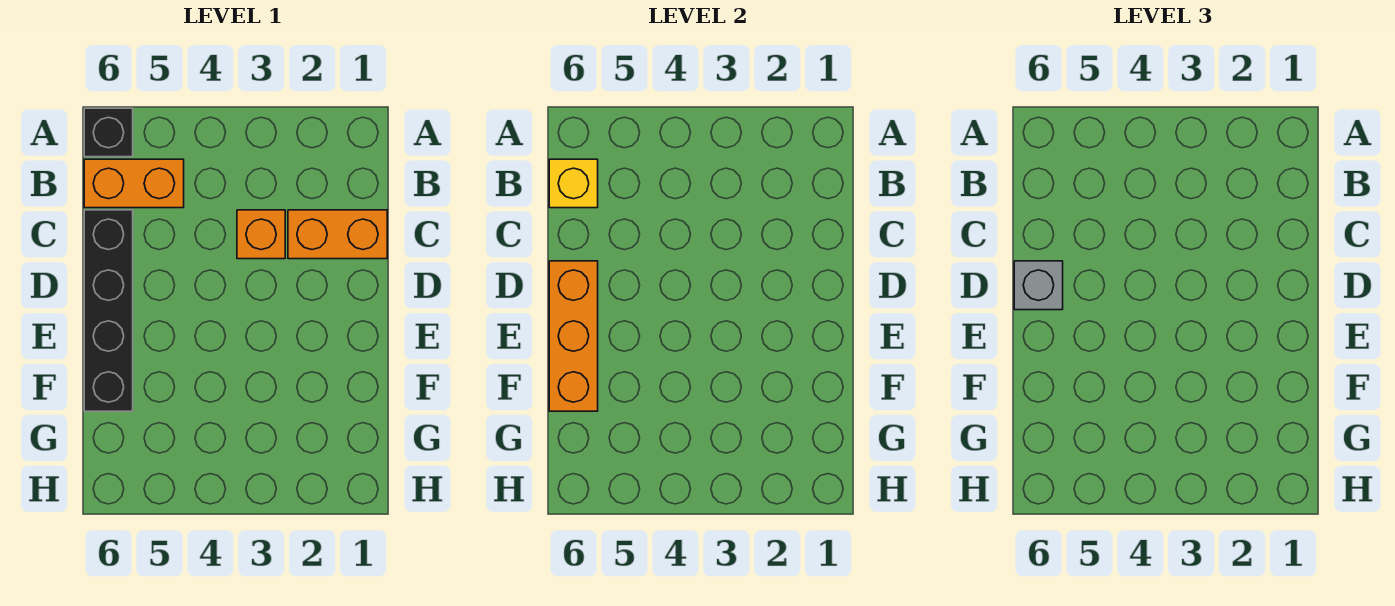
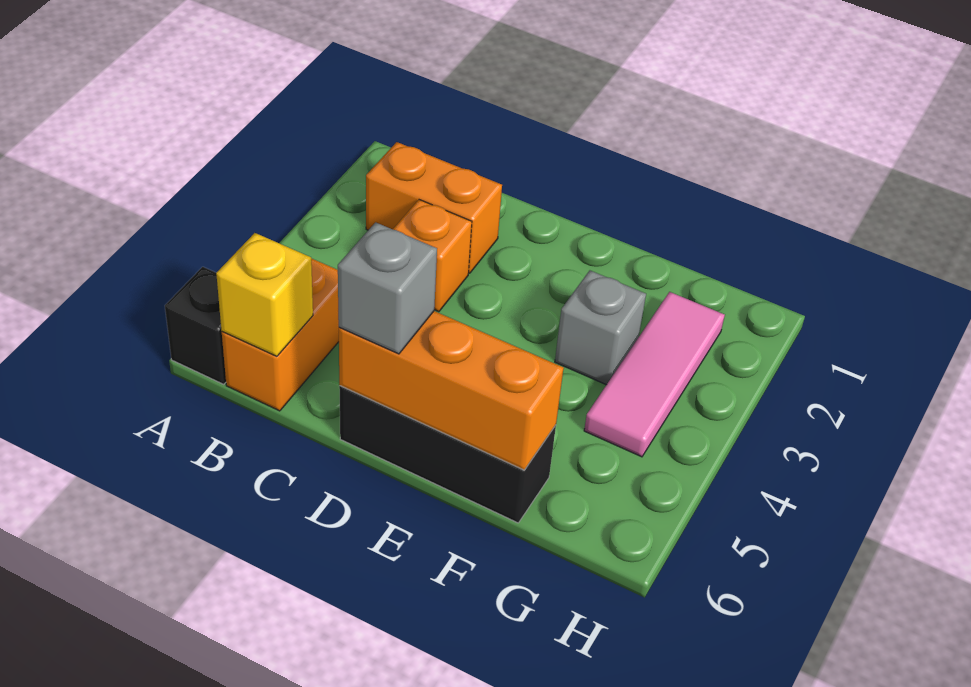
orange 1x2 brick [288,210,387,259] -> orange 1x2 brick turned to [366,142,502,273]
black 1x4 brick [84,210,133,411] -> black 1x3 brick [339,386,556,523]
none -> grey 1x1 brick [555,271,646,385]
none -> pink 1x3 tile [584,292,725,457]

